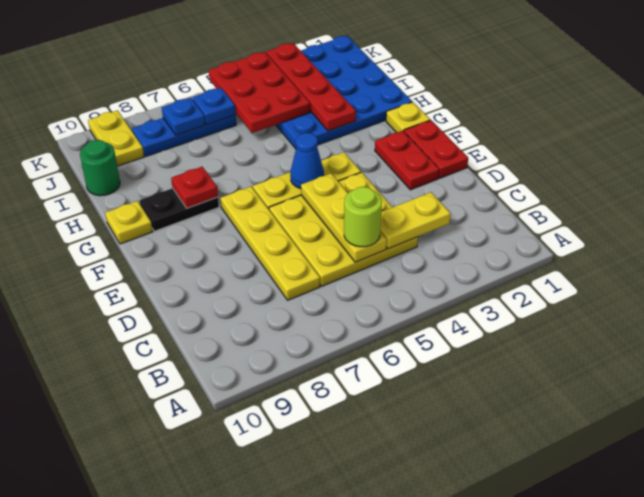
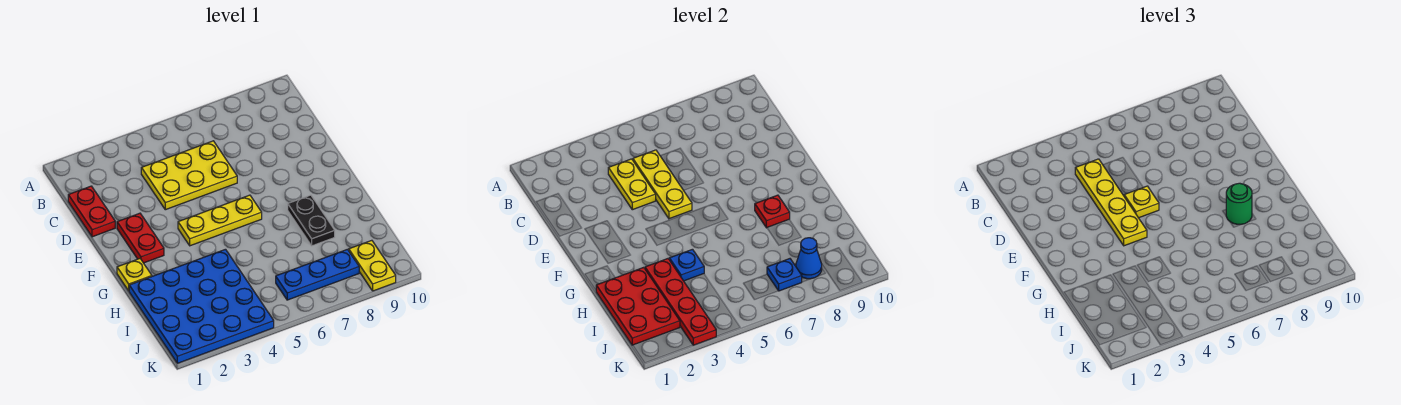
yellow 1x2 plate [380,192,451,249] -> yellow 1x2 plate turned to [608,159,656,210]
yellow 3x3 plate [269,172,418,286] -> yellow 2x3 plate [141,141,237,210]
lime 1x1 round brick [344,187,382,247] -> none
yellow 1x4 plate [221,187,320,300] -> yellow 1x4 plate moved to [1075,159,1147,246]
red 1x2 plate [404,120,468,178] -> red 1x2 plate moved to [68,186,115,237]
blue 1x1 cone [290,133,324,189] -> blue 1x1 cone moved to [796,238,822,279]
black 1x2 plate [139,188,219,231] -> black 1x2 plate turned to [288,195,335,246]
yellow 1x1 plate [105,201,153,244] -> yellow 1x1 plate moved to [1124,186,1159,218]
red 2x3 plate [209,52,310,133] -> red 2x3 plate moved to [596,267,680,345]
green 1x1 round brick [80,140,120,196] -> green 1x1 round brick moved to [1226,183,1252,224]
blue 1x1 plate [192,88,236,125] -> blue 1x1 plate moved to [669,249,704,281]

